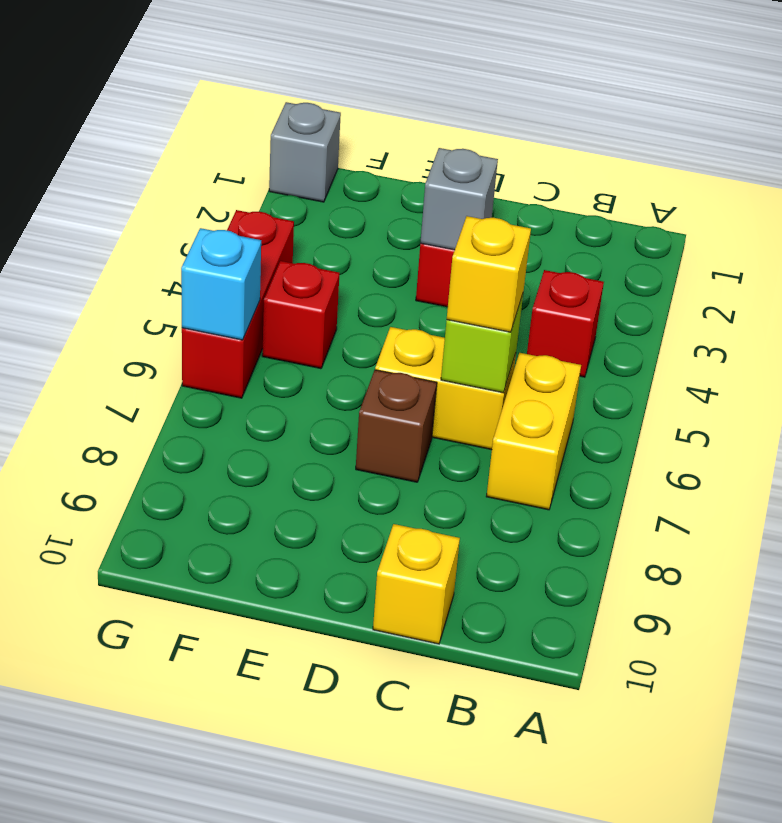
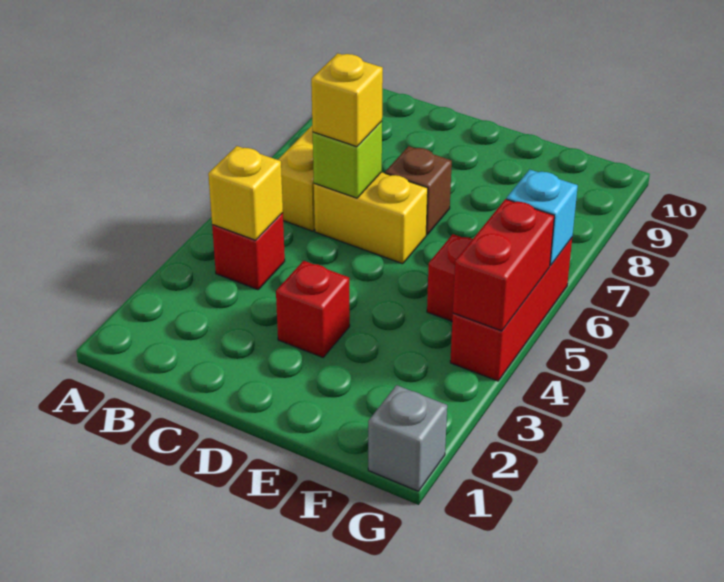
yellow 1x1 brick [373,524,460,644] -> yellow 1x1 brick moved to [208,146,283,240]
grey 1x1 brick [420,148,498,250] -> none
none -> red 1x2 brick [453,199,554,331]

